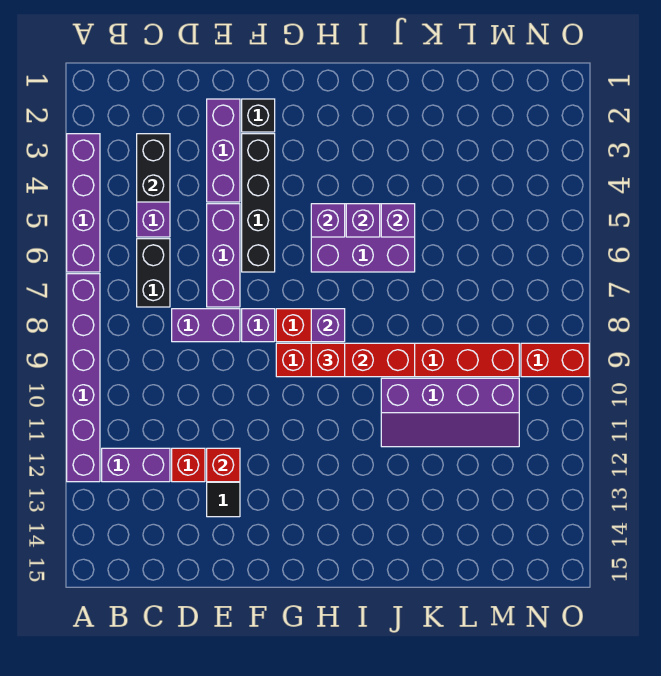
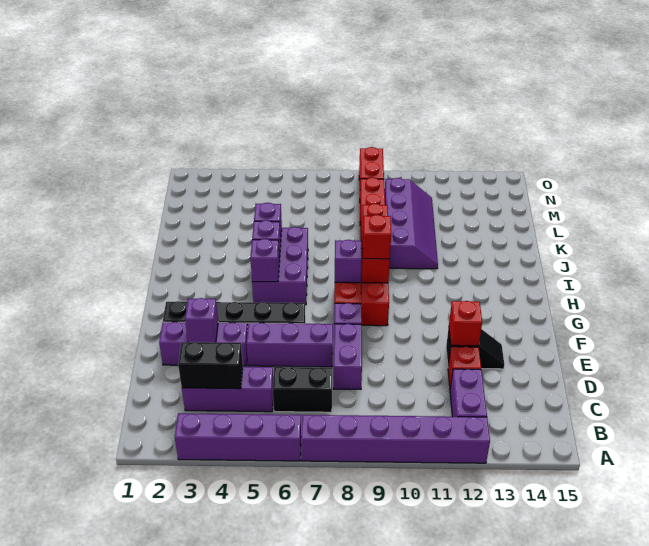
none -> purple 1x1 brick [185,298,218,343]

